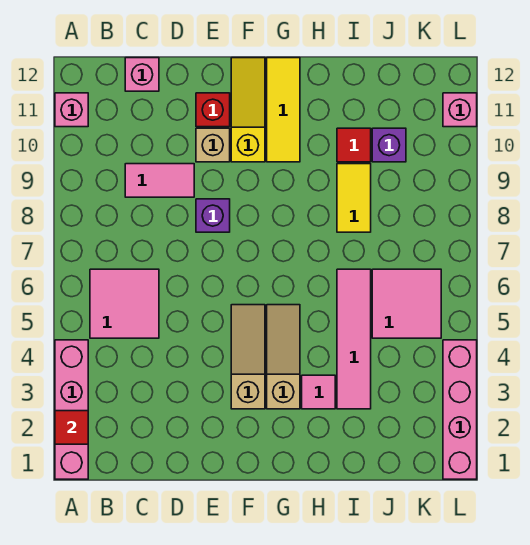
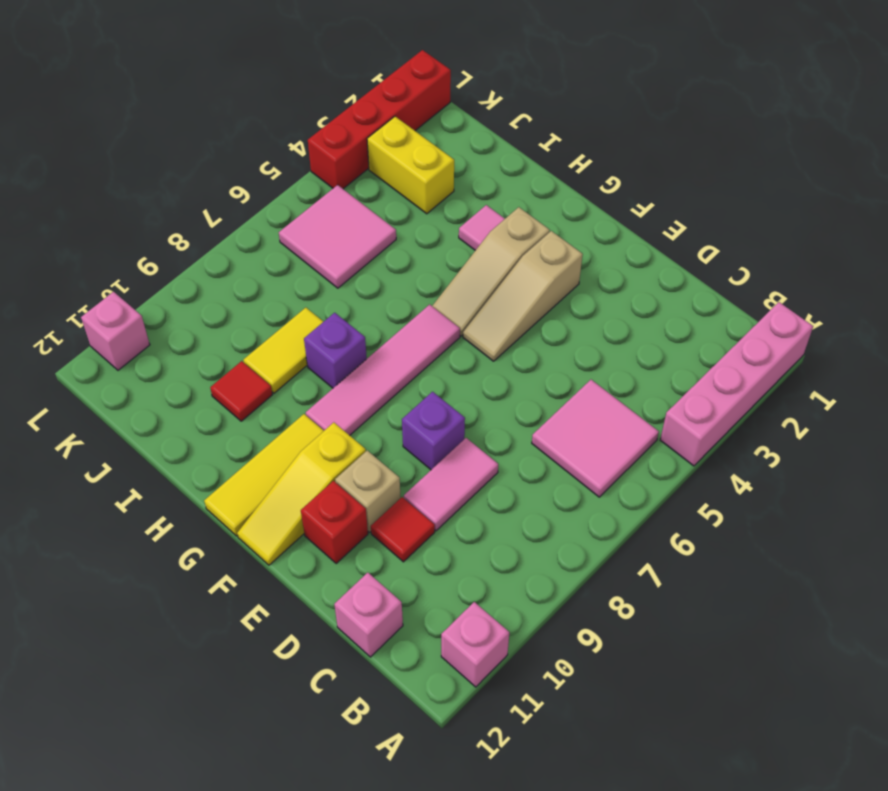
red 1x1 tile [55,411,88,444] -> red 1x1 tile moved to [371,497,435,562]
pink 1x2 tile [125,164,194,197] -> pink 1x2 tile turned to [404,438,498,531]
pink 1x4 tile [337,269,371,409] -> pink 1x4 tile moved to [306,304,460,435]
none -> yellow 1x2 brick [367,117,454,214]
purple 1x1 brick [372,128,406,162] -> purple 1x1 brick moved to [304,313,367,388]
pink 1x4 brick [443,340,477,479] -> red 1x4 brick [308,50,451,189]

